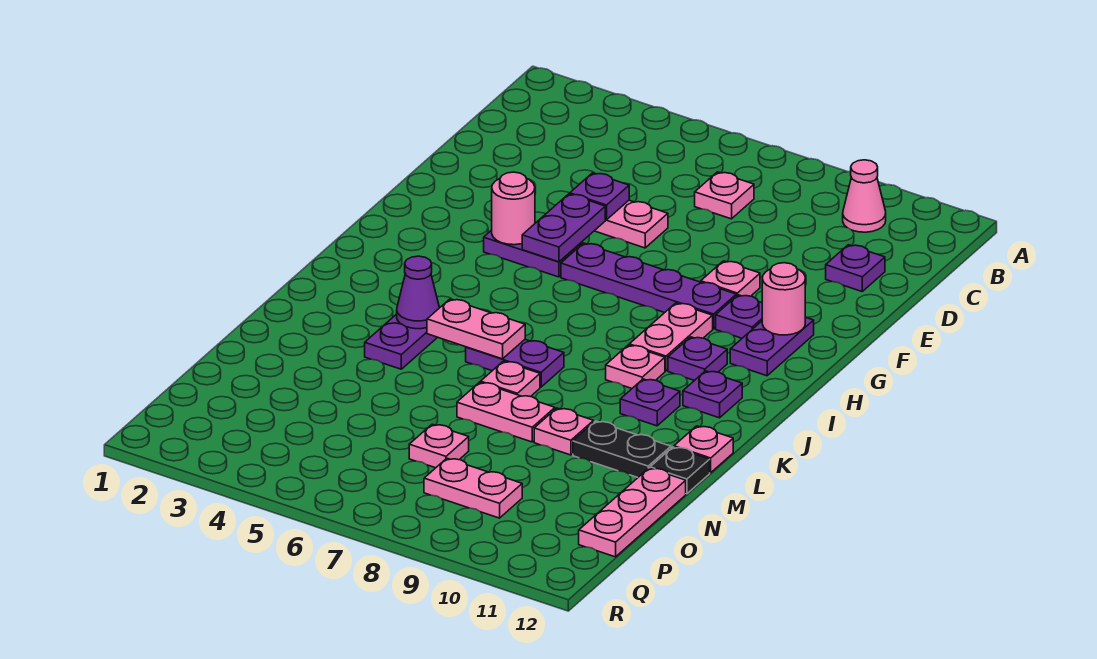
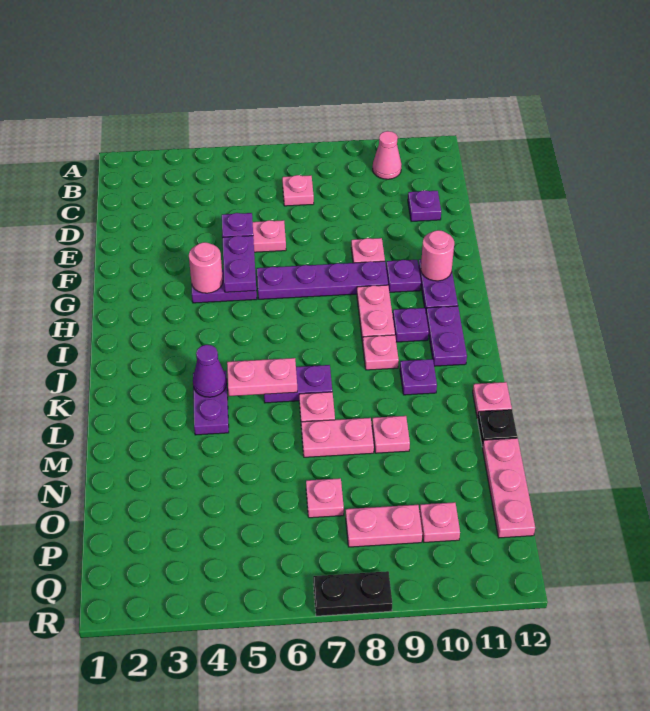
purple 1x1 plate [683,371,742,418] -> purple 1x2 plate [426,306,467,366]
black 1x2 plate [573,421,671,477] -> black 1x2 plate moved to [313,571,392,616]
none -> pink 1x1 plate [419,502,460,542]

